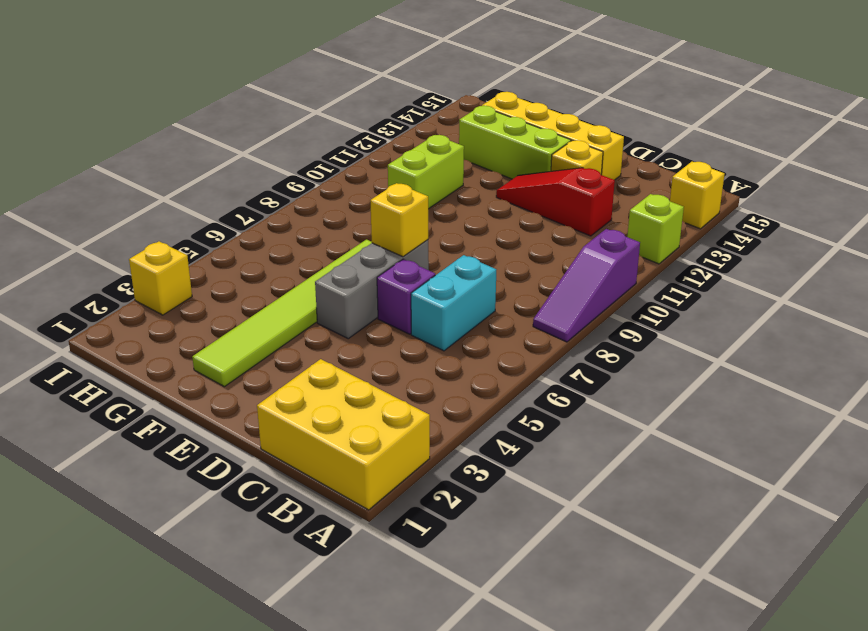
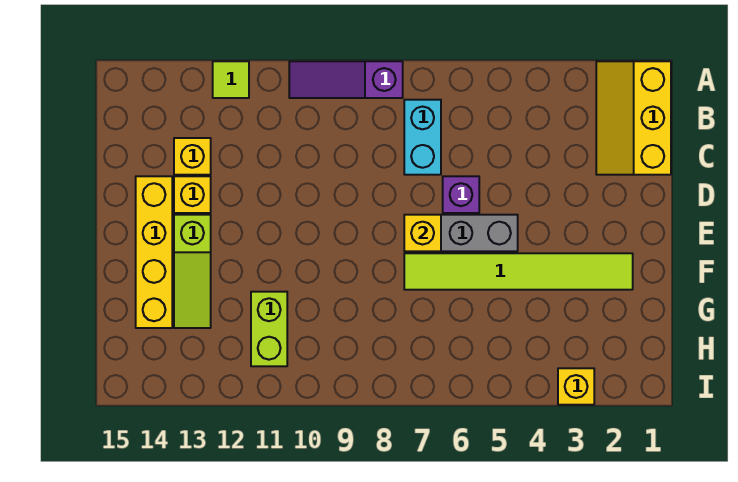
yellow 2x3 brick [257,359,430,510] -> yellow 2x3 slope [596,61,671,175]
purple 1x3 slope [533,229,640,342] -> purple 1x3 slope turned to [289,61,403,98]
lime 1x1 brick [627,194,684,264] -> lime 1x1 tile [213,61,249,98]
yellow 1x1 brick [670,162,725,229] -> yellow 1x1 brick moved to [174,138,211,175]
cyan 1x2 brick [411,255,496,351] -> cyan 1x2 brick turned to [404,100,441,175]
red 1x3 slope [496,168,615,236] -> none
lime 1x3 brick [459,106,571,179] -> lime 1x3 slope [174,215,211,328]
lime 1x2 brick [388,135,464,209] -> lime 1x2 brick turned to [251,292,287,366]

